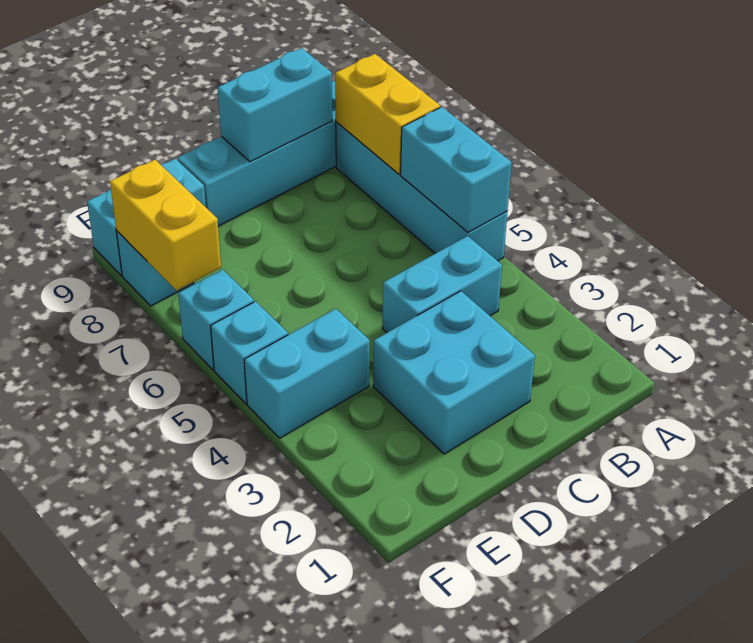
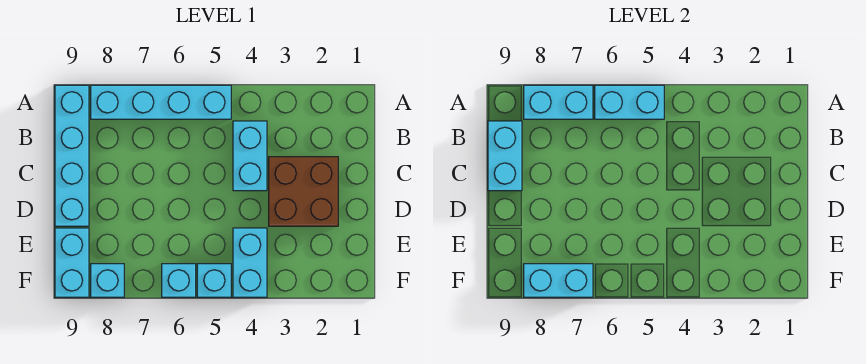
yellow 1x2 brick [335,54,440,174] -> cyan 1x2 brick [524,85,593,119]
cyan 2x2 brick [373,291,535,454] -> brown 2x2 brick [269,157,338,226]
yellow 1x2 brick [110,160,221,291] -> cyan 1x2 brick [524,264,593,297]

